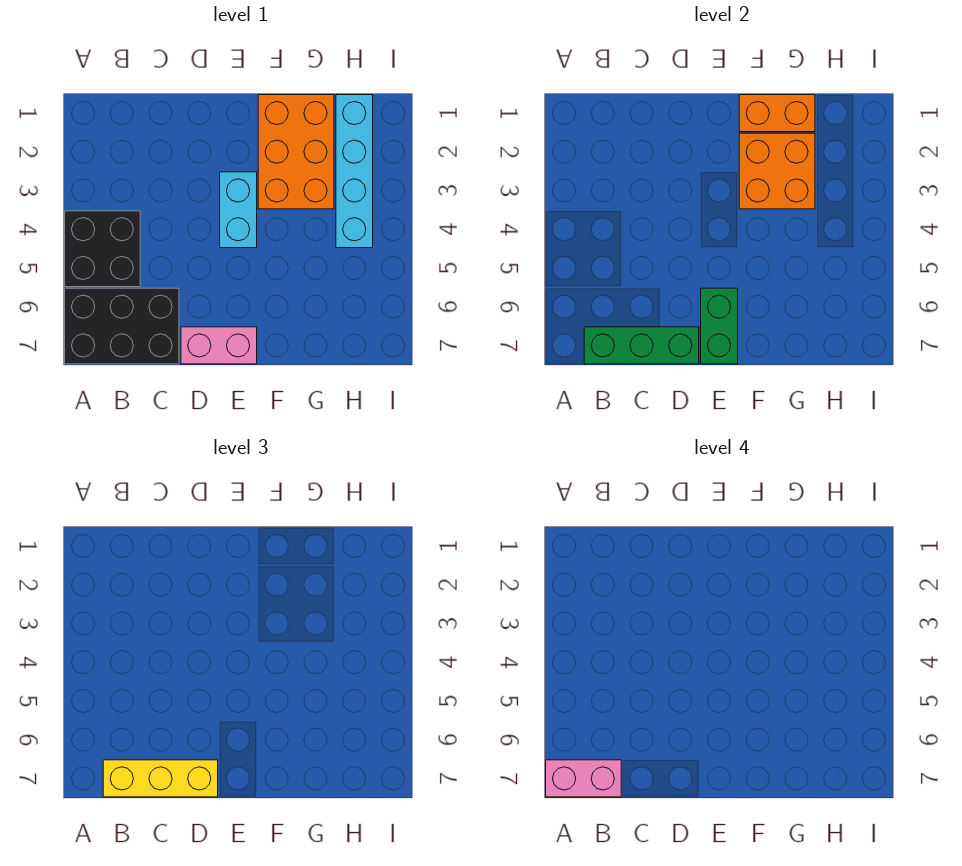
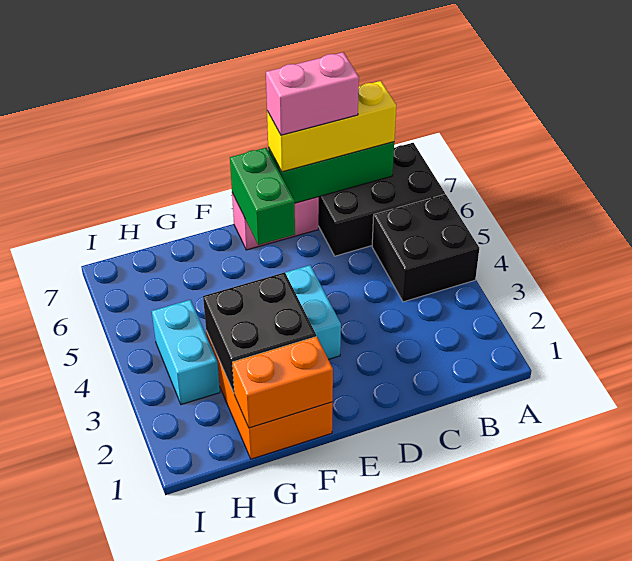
pink 1x2 brick [546,760,621,797] -> pink 1x2 brick moved to [266,52,359,135]
orange 2x2 brick [739,133,815,209] -> black 2x2 brick [203,272,316,393]
cyan 1x4 brick [336,95,373,248] -> cyan 1x2 brick [152,300,220,405]

